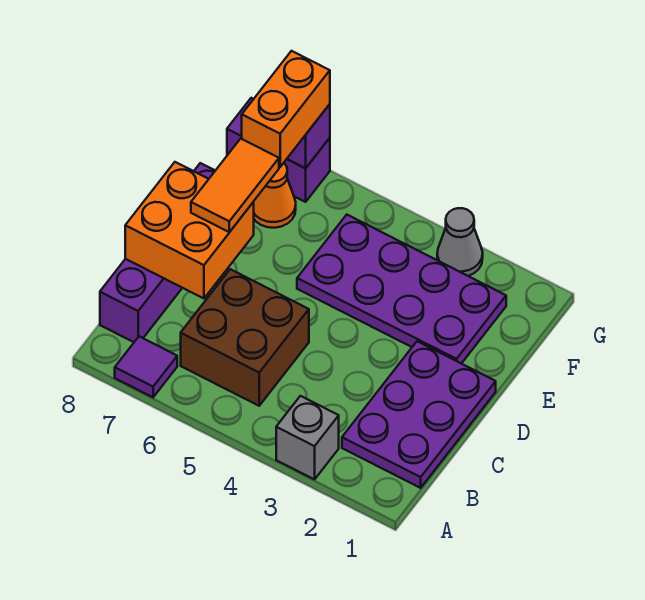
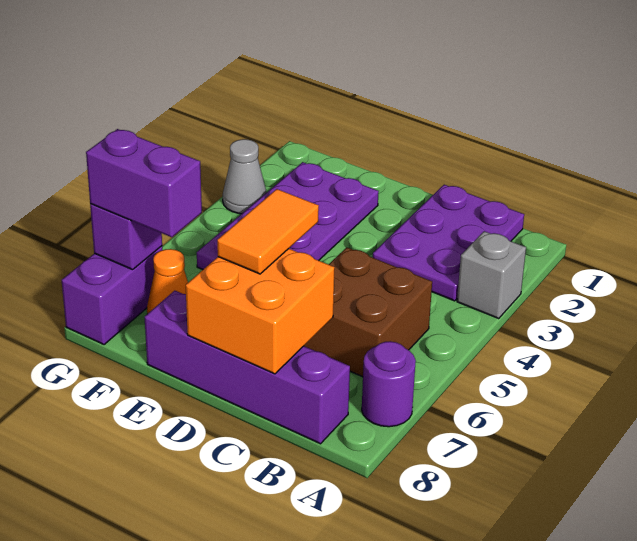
purple 1x1 tile [115,336,177,397] -> purple 1x1 round brick [362,341,416,427]
purple 2x3 plate [342,341,496,488] -> purple 2x3 plate turned to [373,185,524,301]
orange 1x2 tile [191,139,279,232] -> orange 1x2 tile turned to [217,189,319,274]
orange 1x2 brick [242,51,330,167] -> purple 1x2 brick [86,129,202,237]

